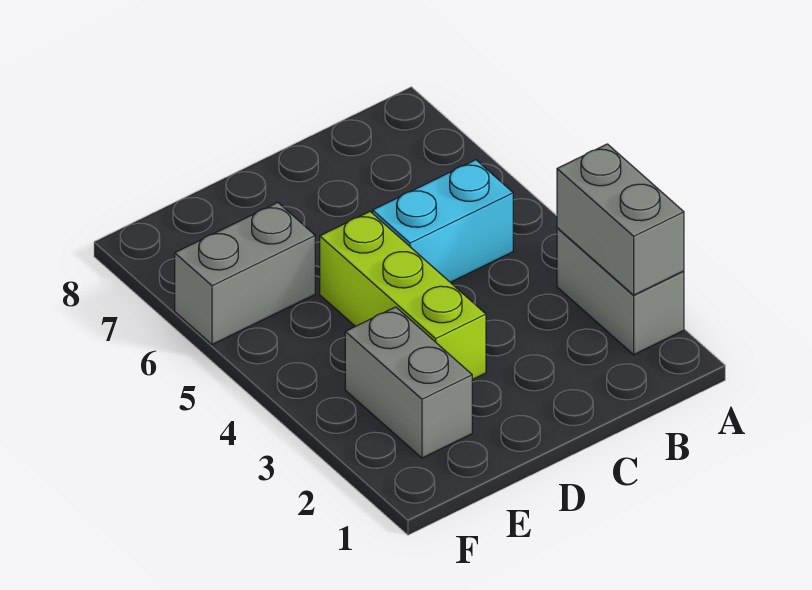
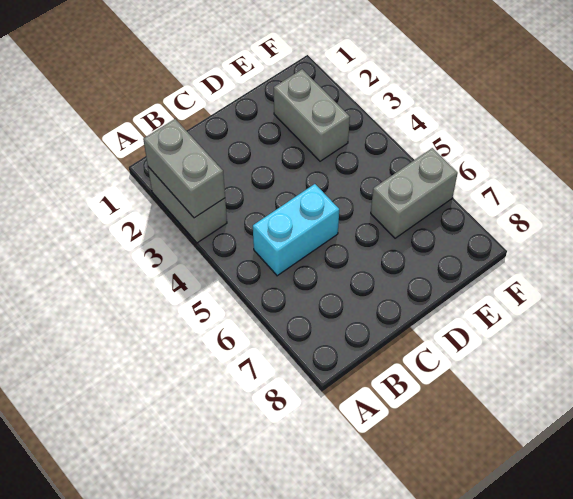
lime 1x3 brick [320,212,486,380] -> none

